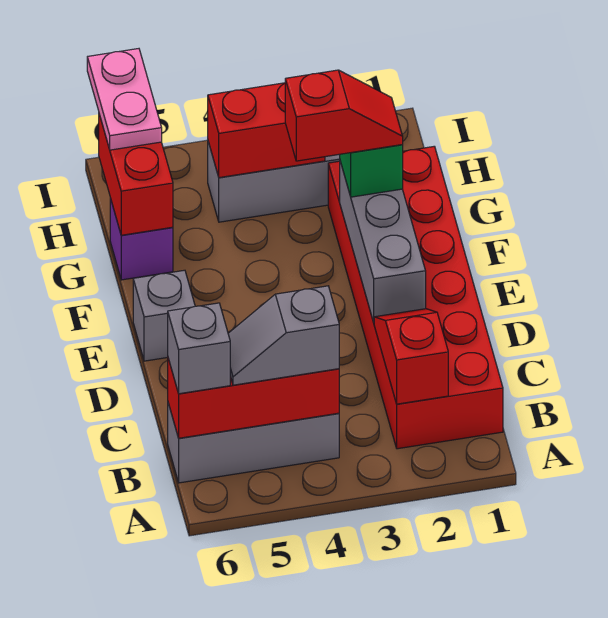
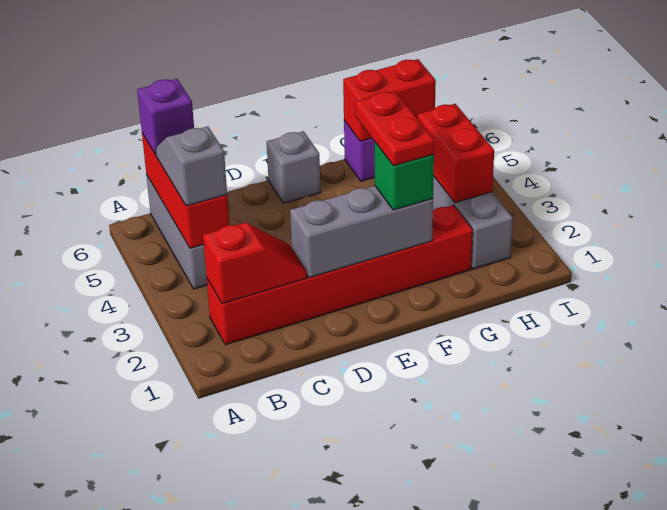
red 2x6 brick [328,146,503,449] -> red 1x6 brick [207,205,473,345]
grey 1x1 brick [168,303,230,394] -> purple 1x1 brick [137,79,194,155]
red 1x2 slope [285,70,403,161] -> red 1x2 plate [355,91,434,166]
pink 1x2 plate [87,49,162,150] -> none

